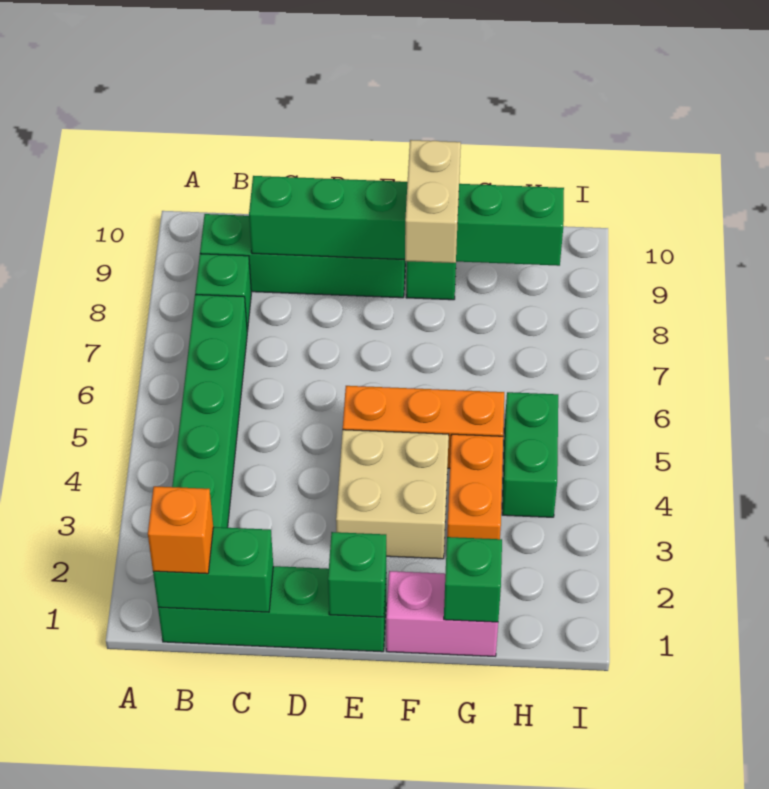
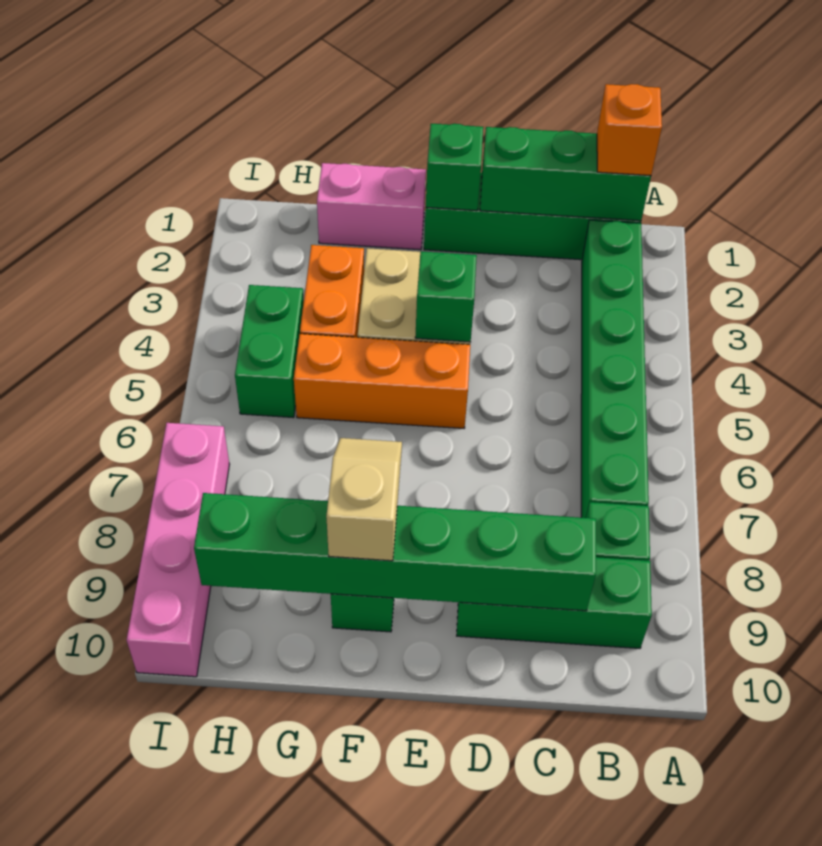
green 1x2 brick [153,527,273,612] -> green 1x3 brick [480,127,651,221]
green 1x4 brick [200,214,406,298] -> green 1x3 brick [457,557,652,648]
tan 1x2 brick [405,140,461,263] -> tan 1x2 slope [326,438,402,561]
green 1x1 brick [444,537,502,622] -> green 1x1 brick moved to [415,251,477,342]
none -> pink 1x4 brick [127,423,229,677]

